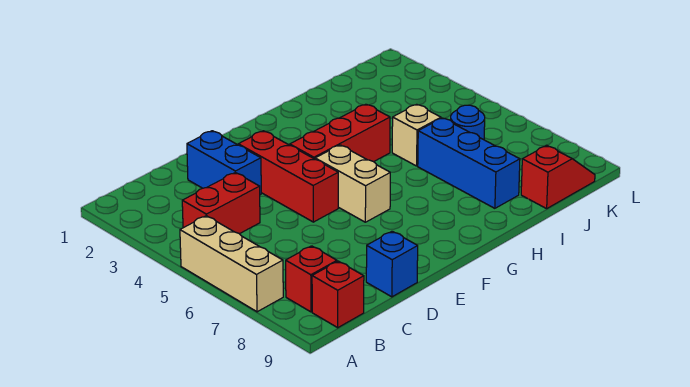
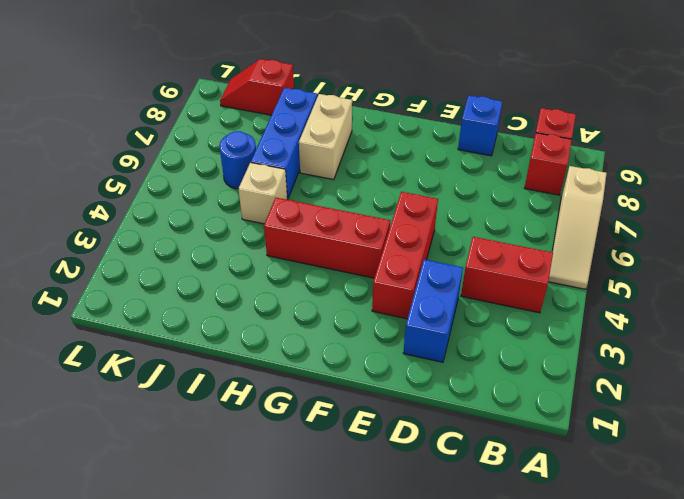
tan 1x3 brick [180,216,283,312] -> tan 1x3 slope [548,166,607,289]
tan 1x2 brick [315,145,390,222] -> tan 1x2 brick moved to [299,94,352,180]

